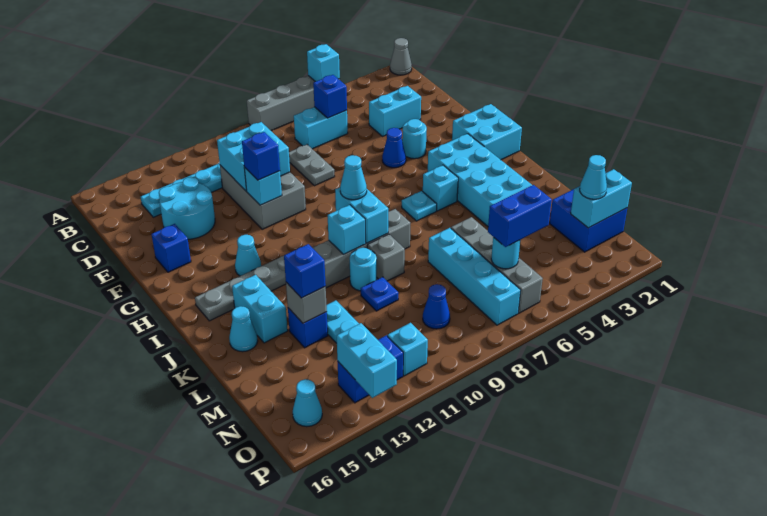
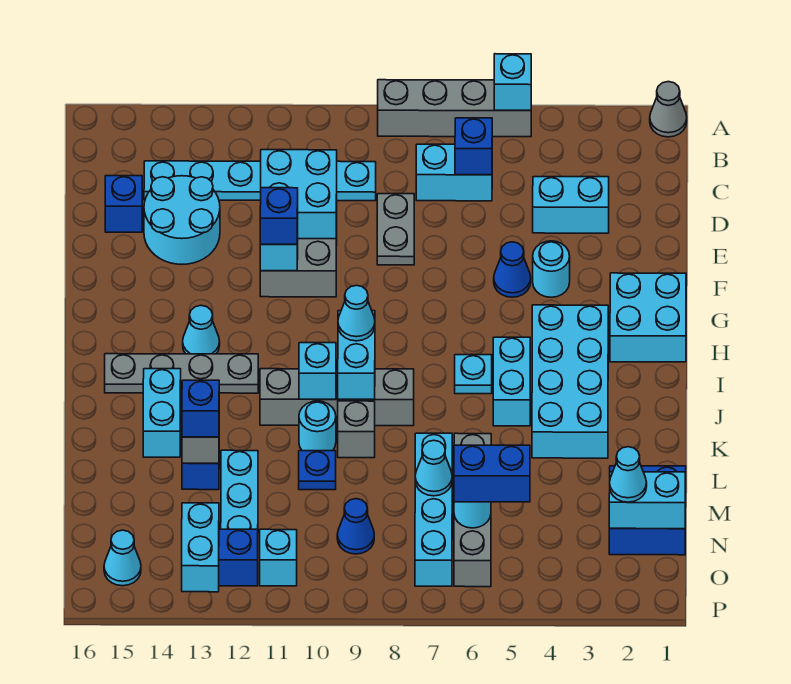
blue 1x1 brick [151,224,191,272] -> blue 1x1 brick moved to [105,176,142,232]
cyan 1x1 brick [423,165,458,211] -> cyan 1x2 brick [493,337,530,426]
cyan 1x1 cone [229,306,258,352] -> cyan 1x1 cone moved to [415,440,452,496]

